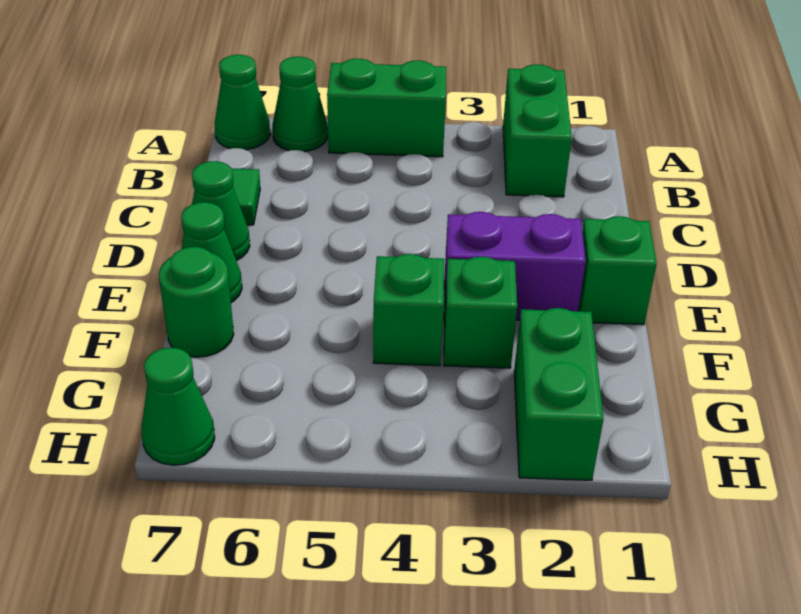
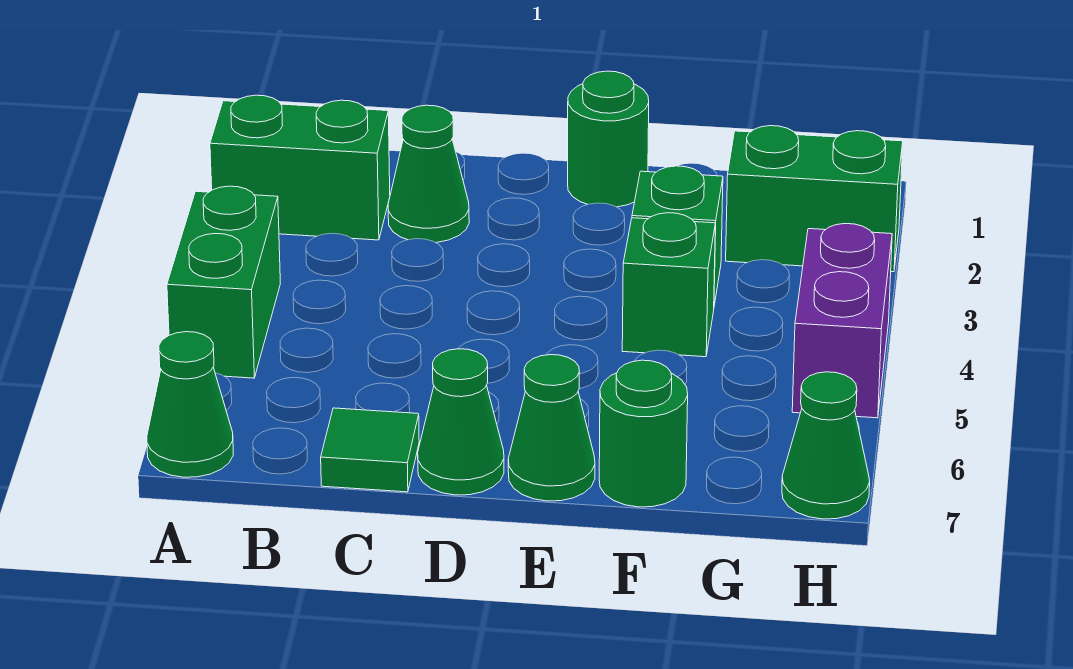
green 1x1 cone [272,57,328,152] -> green 1x1 cone moved to [388,105,469,243]
green 1x1 brick [578,216,657,325] -> green 1x1 round brick [568,71,649,207]
purple 1x2 brick [444,212,586,320] -> purple 1x2 brick moved to [792,224,892,418]

